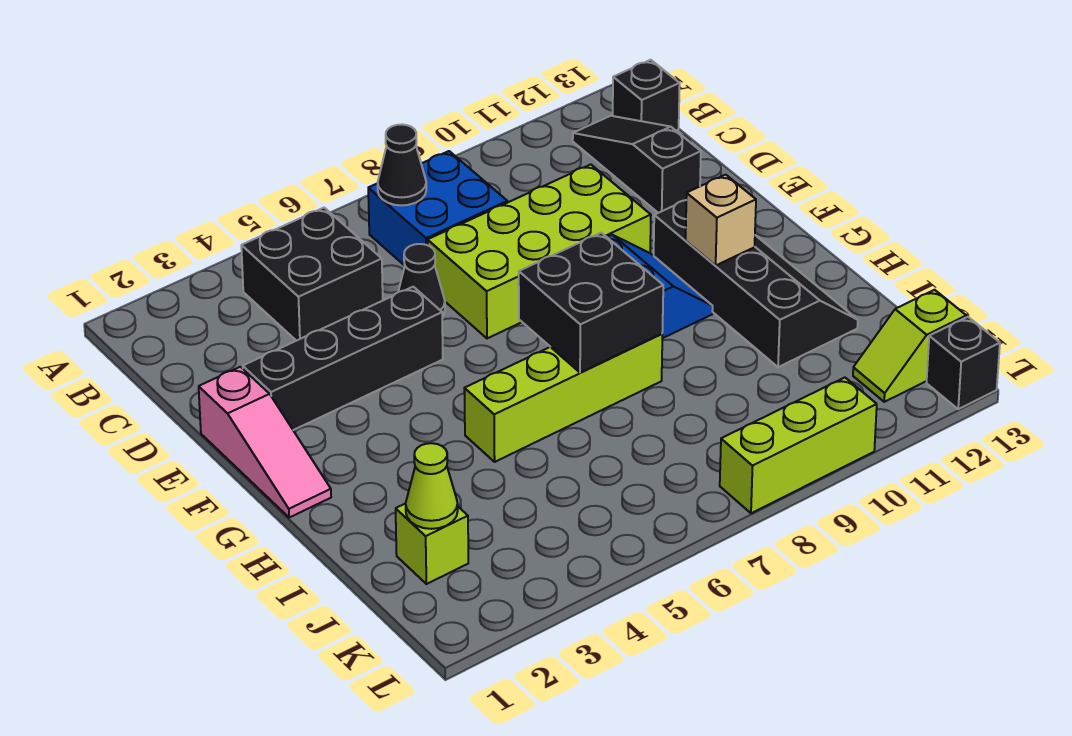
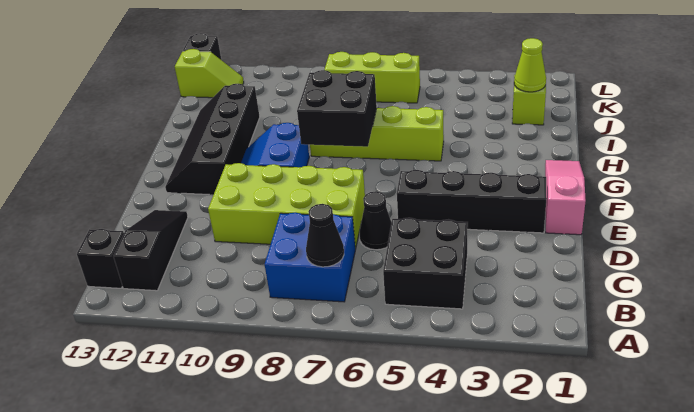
black 1x3 slope [573,116,701,213] -> black 1x3 slope turned to [113,210,188,291]
tan 1x1 brick [686,175,756,265] -> none
lime 1x3 brick [720,378,877,513] -> lime 1x3 brick moved to [325,52,420,103]

